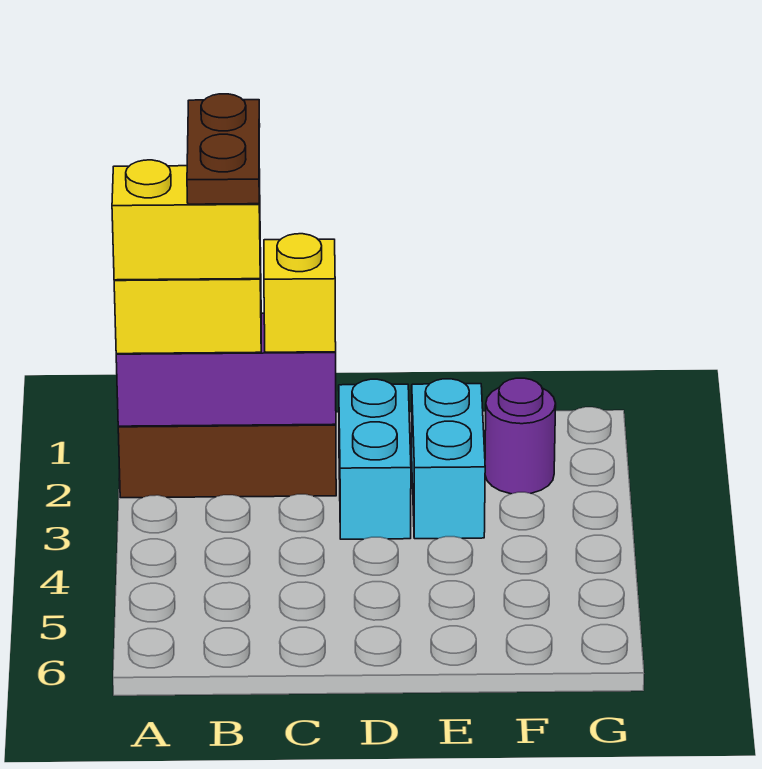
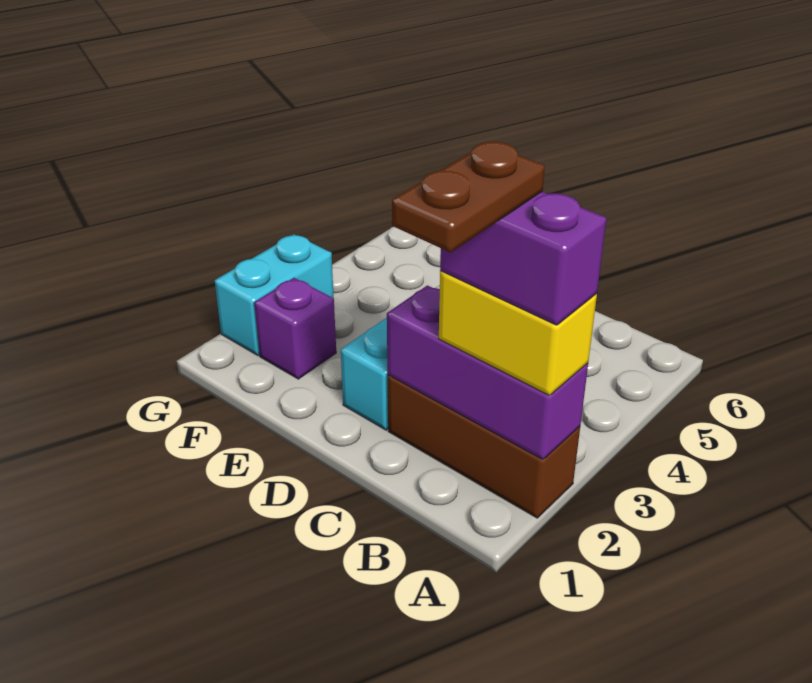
yellow 1x2 brick [112,160,260,280] -> purple 1x2 brick [440,192,607,325]
yellow 1x1 brick [264,234,336,352] -> none
cyan 1x2 brick [412,379,485,539] -> cyan 1x2 brick moved to [215,234,334,355]
purple 1x1 round brick [485,378,556,494] -> purple 1x1 brick [254,278,336,379]

